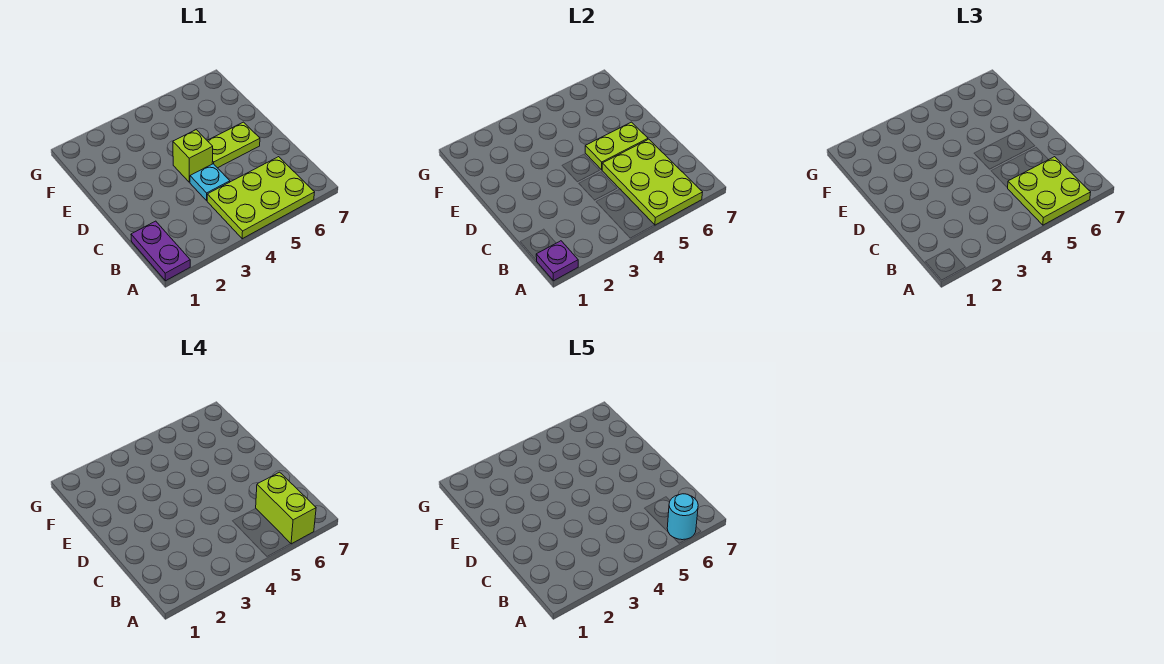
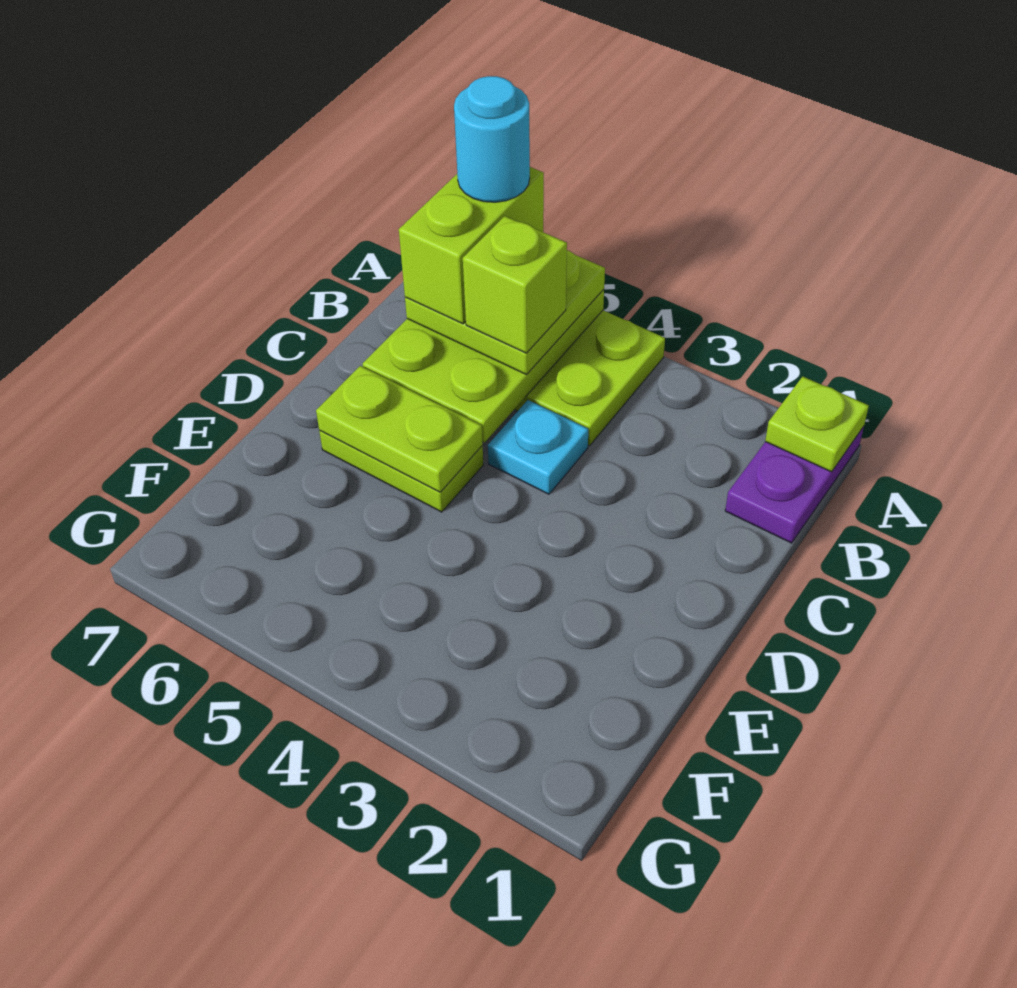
purple 1x1 plate [536,241,578,281] -> lime 1x1 plate [765,376,869,472]
lime 1x1 brick [173,130,213,182] -> lime 1x1 brick moved to [463,216,567,353]

